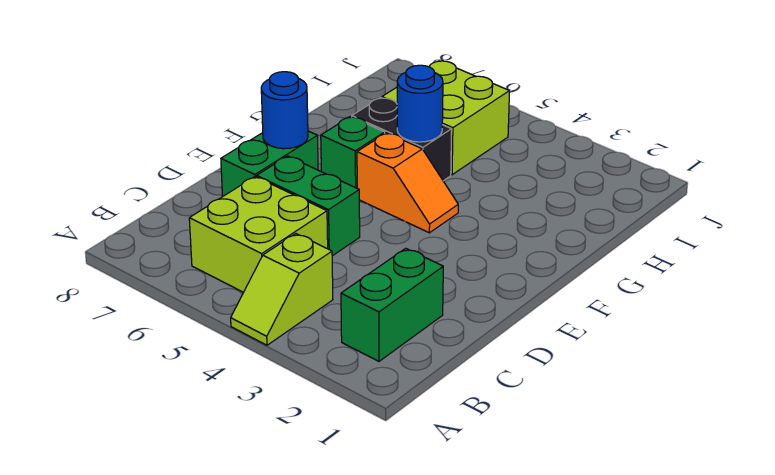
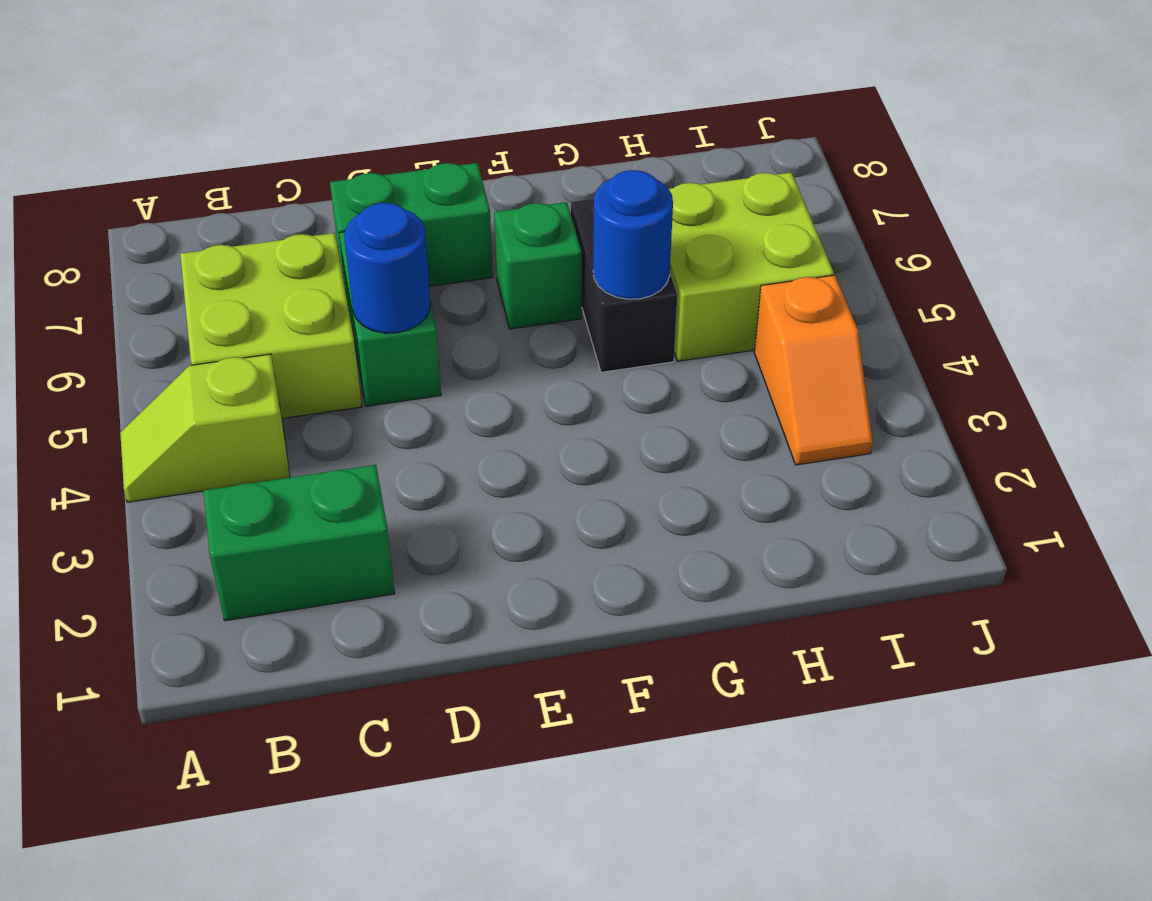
blue 1x1 round brick [261,72,308,149] -> blue 1x1 round brick moved to [345,203,430,333]
orange 1x2 slope [357,133,458,233] -> orange 1x2 slope moved to [754,275,873,465]

